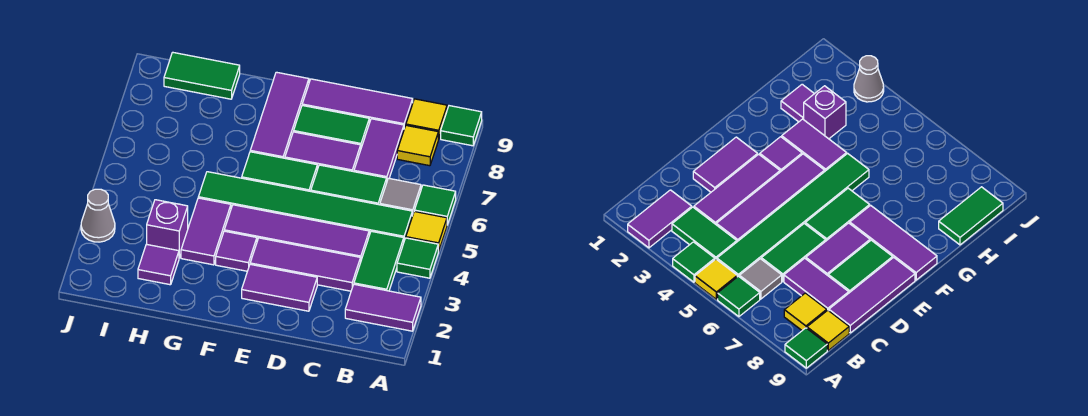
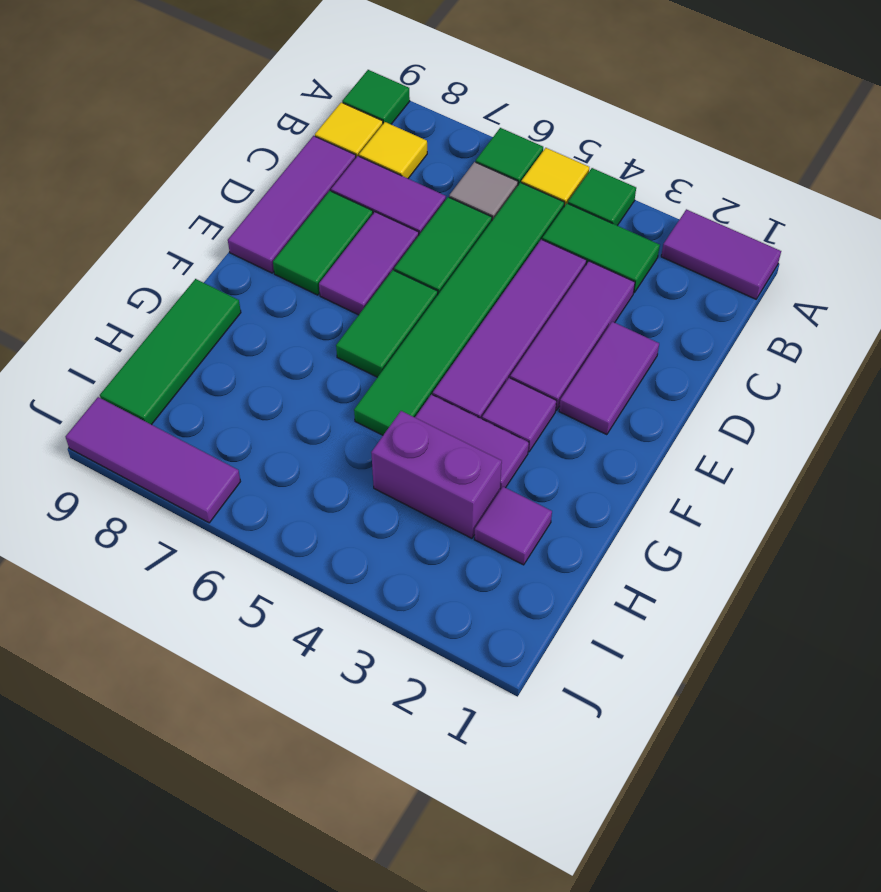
purple 1x2 tile [345,284,421,331] -> purple 1x2 tile turned to [661,209,781,299]
purple 1x3 tile [250,72,309,158] -> purple 1x3 tile moved to [65,397,240,523]
purple 1x1 brick [147,200,188,258] -> purple 1x2 brick [371,411,502,538]
green 1x2 tile [164,52,240,99] -> green 1x3 tile [100,279,241,425]
grey 1x1 cone [81,189,115,242] -> none

